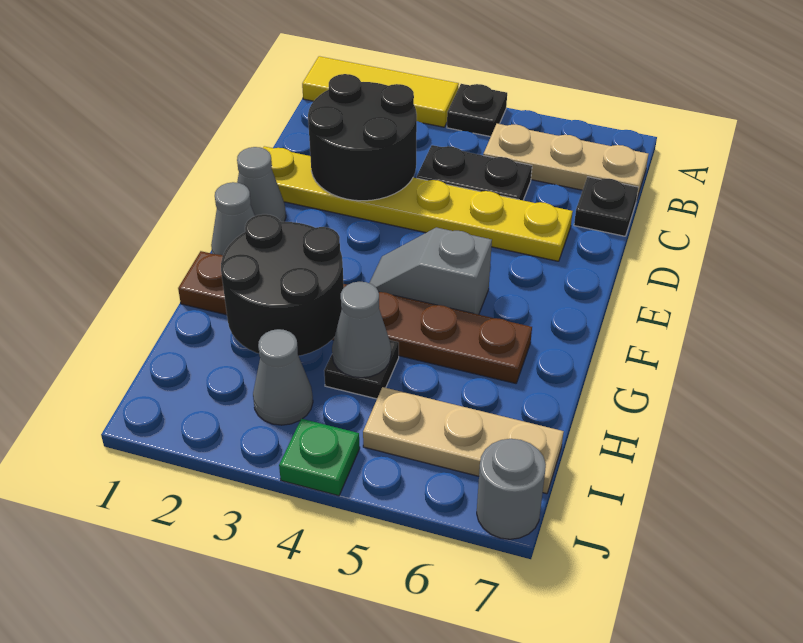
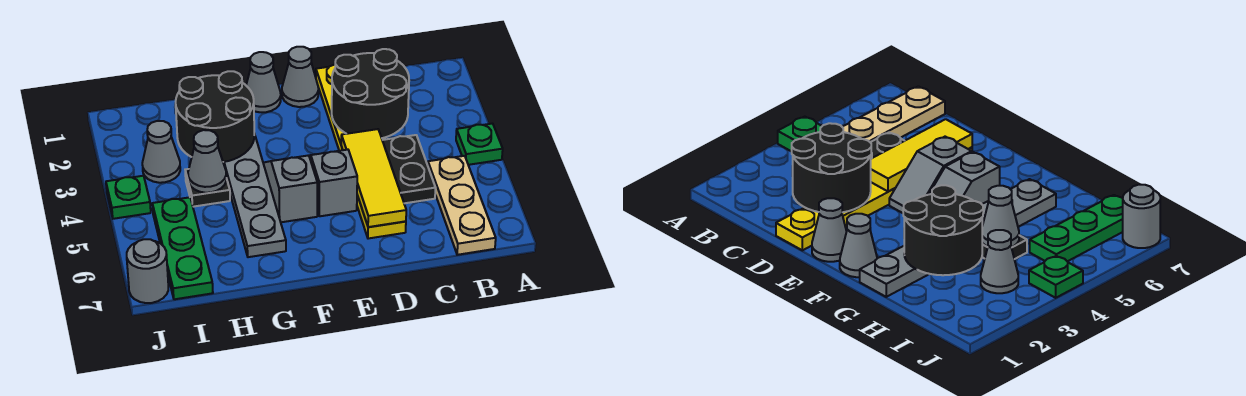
yellow 1x3 tile [302,56,459,127] -> yellow 1x3 tile moved to [341,129,406,227]
black 1x1 plate [447,84,507,137] -> green 1x1 plate [456,124,503,165]
black 1x1 plate [574,177,638,236] -> none
none -> grey 1x2 slope [309,150,357,216]
brown 1x6 plate [178,251,532,383] -> grey 1x6 plate [223,134,286,257]
tan 1x3 plate [363,387,564,494] -> green 1x3 plate [152,197,213,299]

